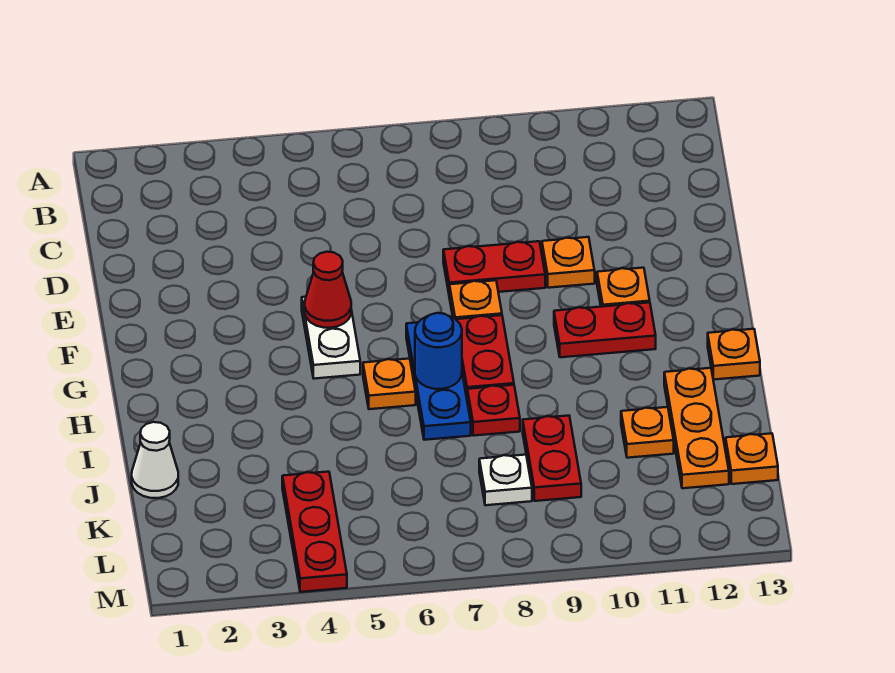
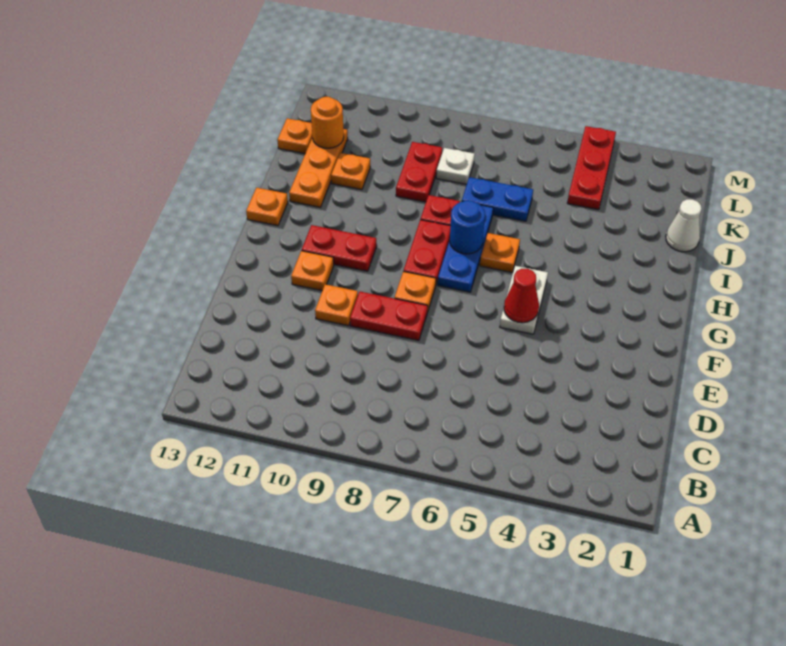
none -> blue 1x2 plate [462,177,533,221]
none -> orange 1x1 round brick [311,97,344,148]

